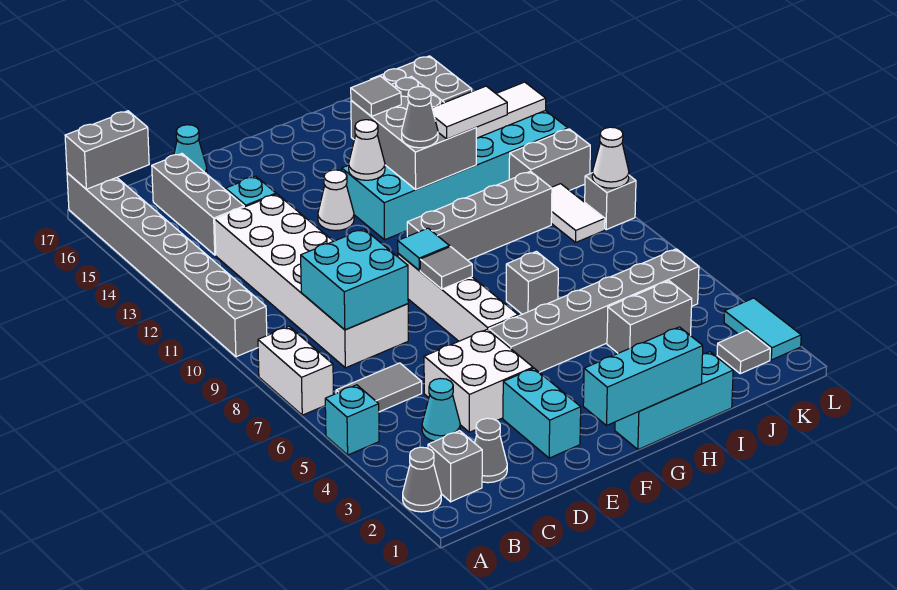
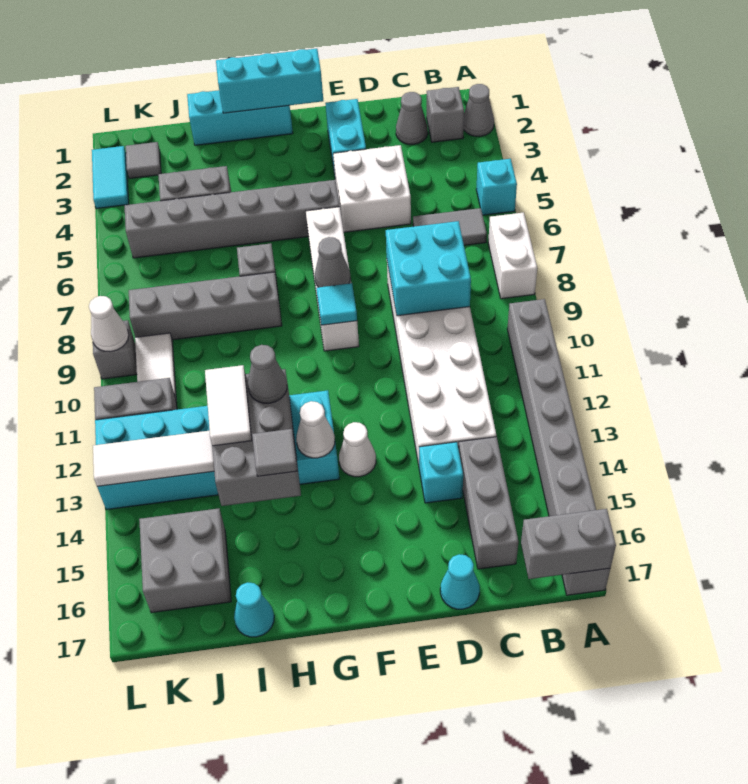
cyan 1x1 cone [422,379,460,441] -> cyan 1x1 cone moved to [234,582,274,637]
grey 1x1 tile [420,247,472,289] -> grey 1x1 cone [315,237,350,287]
grey 1x4 brick [407,171,552,260] -> grey 1x4 brick moved to [129,272,282,340]
white 1x2 tile [432,86,507,139] -> white 1x2 tile turned to [205,365,252,446]

